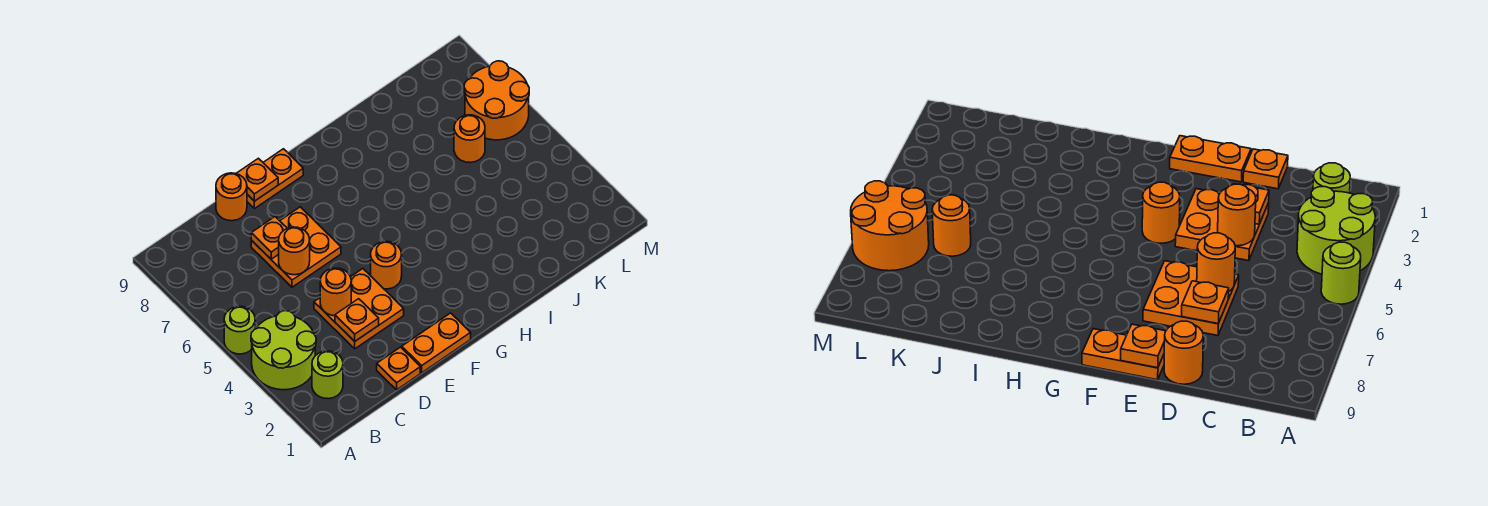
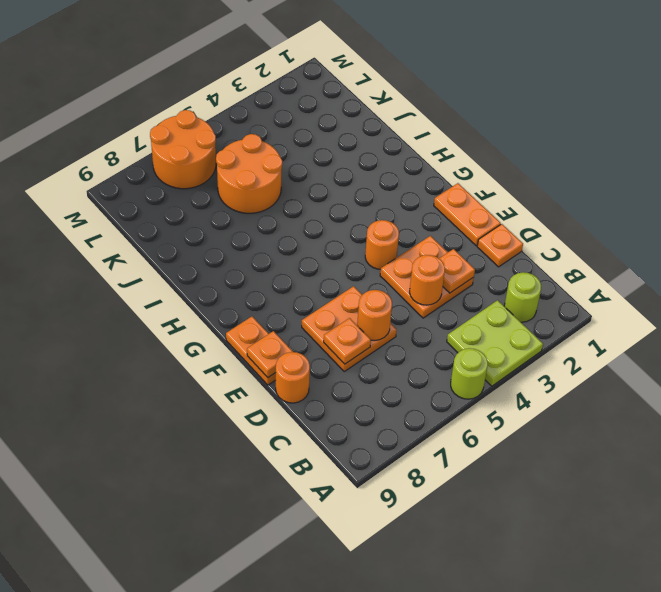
lime 2x2 round brick [251,311,316,390] -> lime 2x2 plate [447,300,543,386]
orange 1x1 round brick [454,115,485,163] -> orange 2x2 round brick [216,134,282,213]

